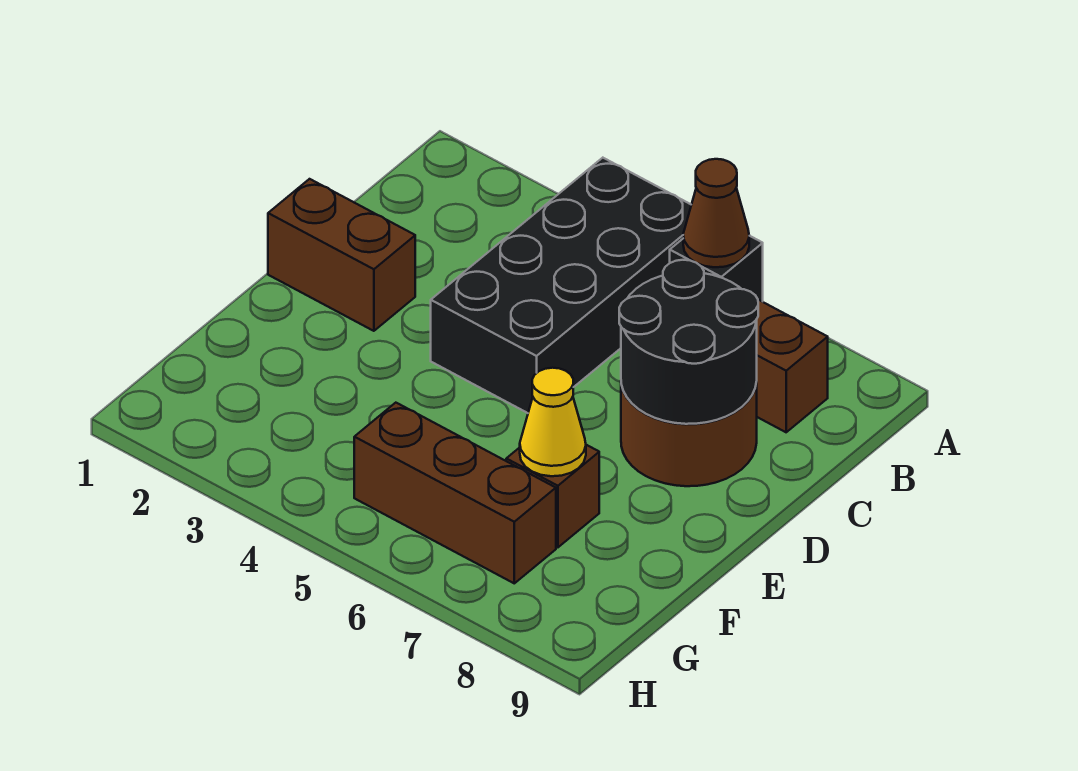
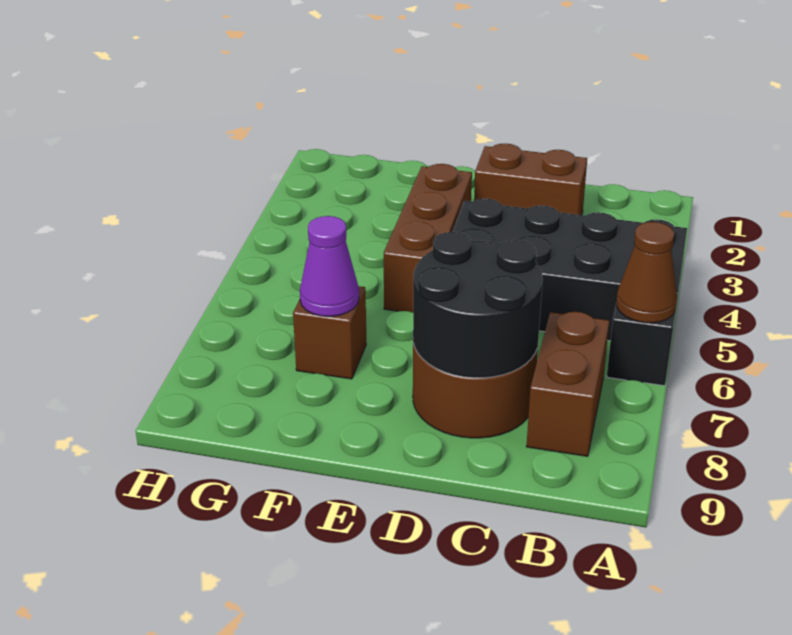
brown 1x2 brick [268,179,415,331] -> brown 1x2 brick turned to [474,144,587,215]
yellow 1x1 cone [520,368,586,476] -> purple 1x1 cone [300,216,359,316]
brown 1x3 brick [354,403,556,583] -> brown 1x3 brick moved to [384,164,472,312]

